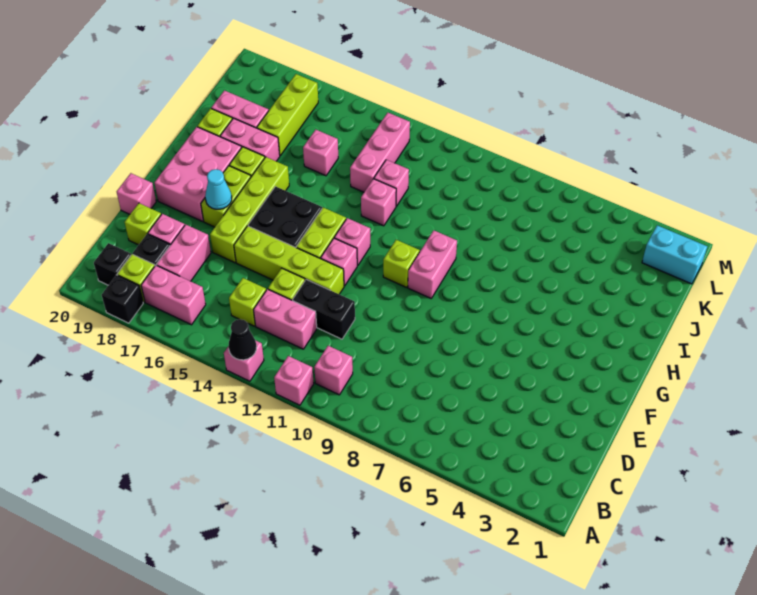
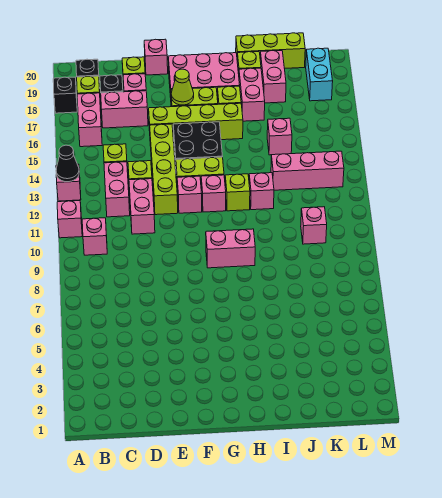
black 1x2 brick [293,279,355,339] -> pink 1x2 brick [129,179,155,234]
cyan 1x1 cone [205,169,232,209] -> lime 1x1 cone [171,69,194,105]
lime 1x1 brick [383,240,420,287] -> lime 1x1 brick moved to [225,174,250,211]
pink 1x1 brick [374,160,409,206] -> pink 1x1 brick moved to [301,207,327,244]
lime 1x3 brick [257,74,318,156] -> lime 1x3 brick moved to [236,33,305,68]
cyan 1x2 brick [642,225,707,284] -> cyan 1x2 brick moved to [306,48,333,101]

